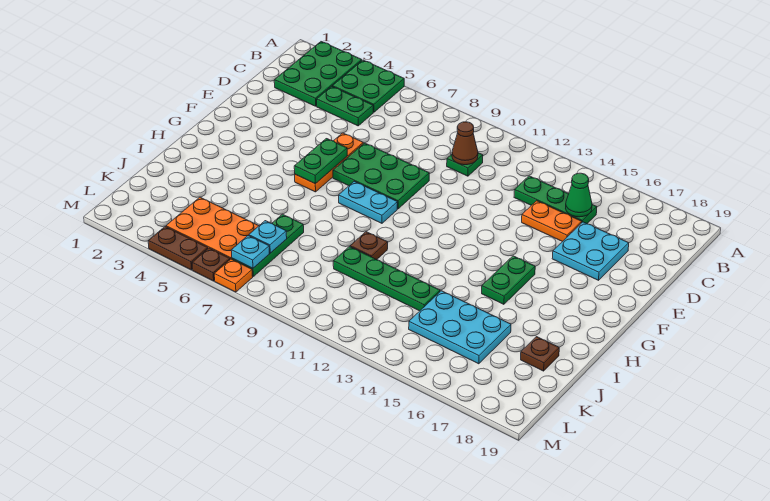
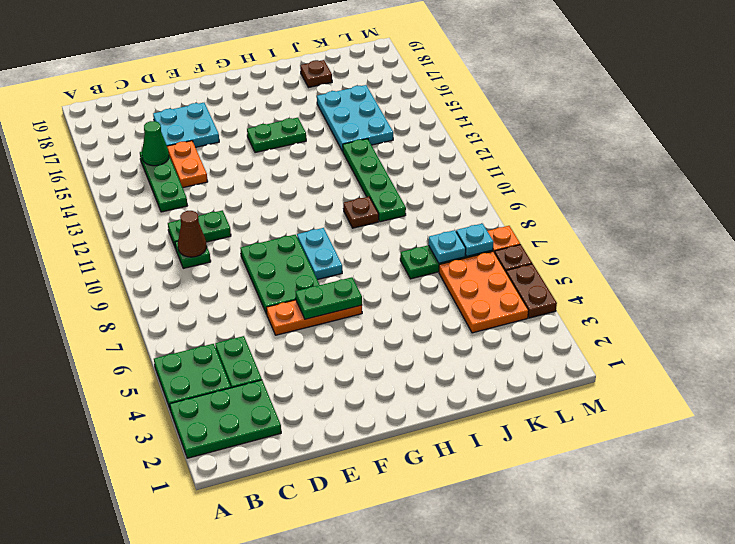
none -> green 1x2 plate [168,210,231,249]

